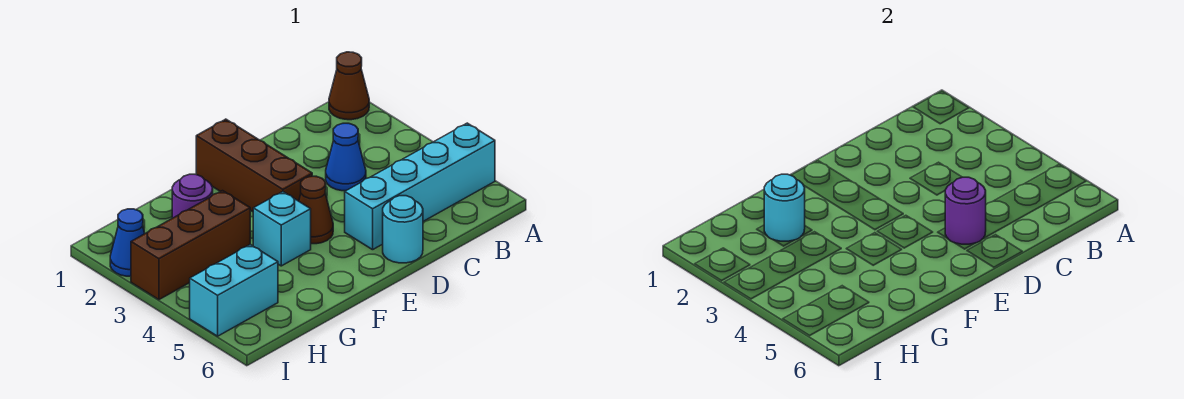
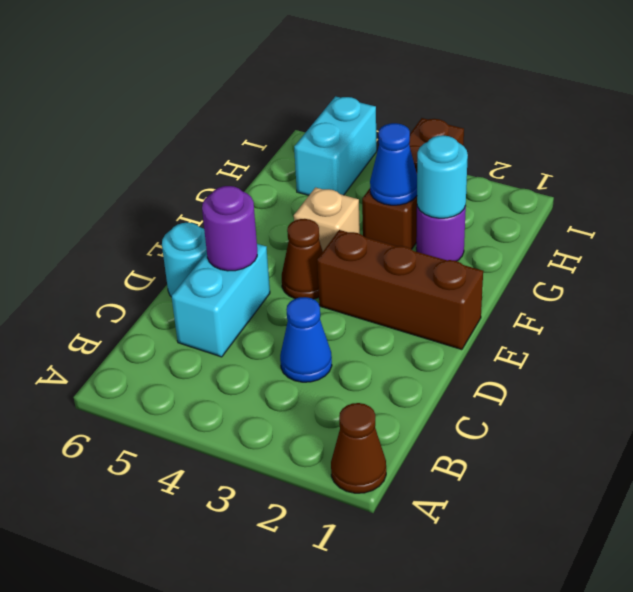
cyan 1x4 brick [345,123,495,250] -> cyan 1x2 brick [171,244,270,357]
cyan 1x1 brick [253,192,311,266] -> tan 1x1 brick [294,188,360,251]
blue 1x1 cone [110,209,145,276] -> blue 1x1 cone moved to [370,123,417,205]

